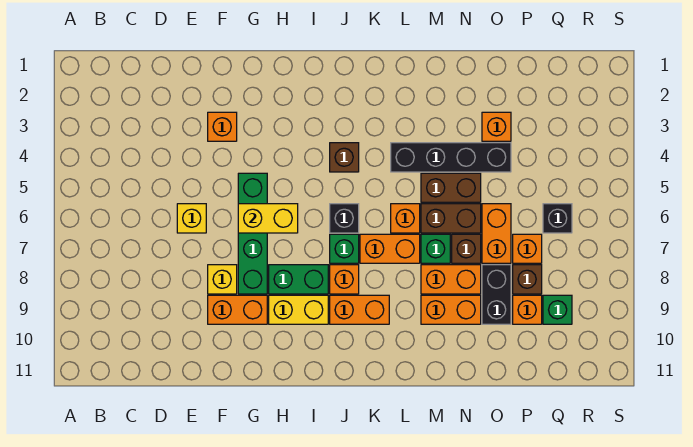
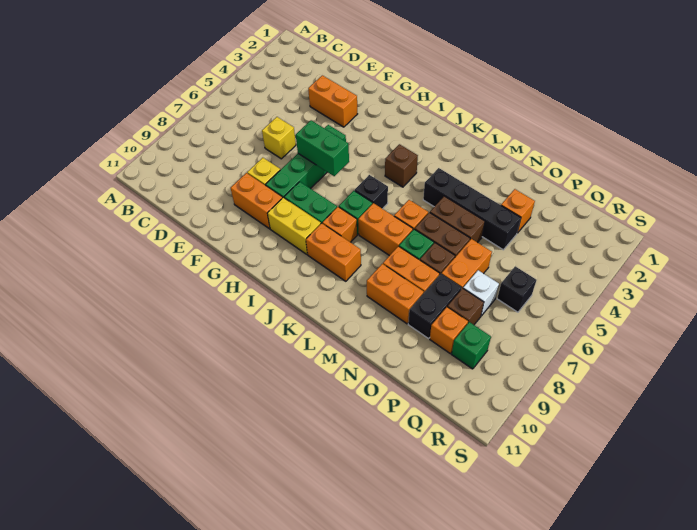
orange 1x1 brick [208,112,237,141] -> orange 1x2 brick [308,75,357,127]
yellow 1x2 brick [238,204,298,233] -> green 1x2 brick [296,120,349,176]
orange 1x1 brick [513,234,542,263] -> white 1x1 brick [463,270,499,316]

